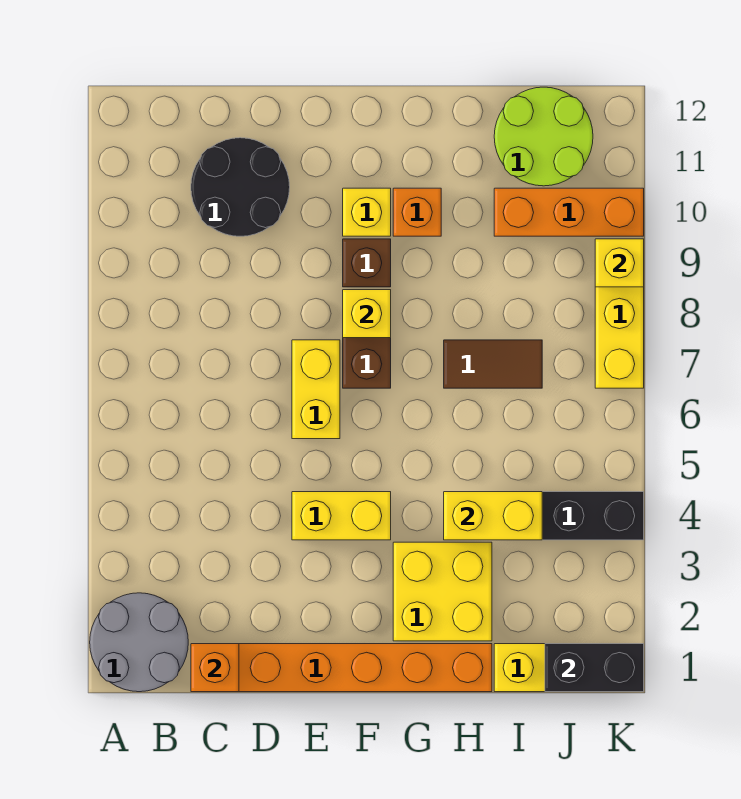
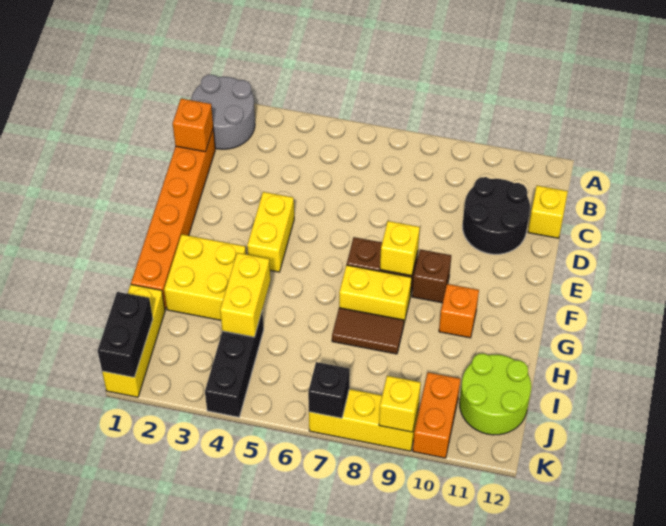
yellow 1x2 brick [292,340,340,439] -> yellow 1x2 brick moved to [339,265,412,323]
yellow 1x1 brick [343,188,391,236] -> yellow 1x1 brick moved to [528,186,568,238]
brown 1x2 tile [444,340,542,388] -> brown 1x2 tile turned to [332,308,404,354]
orange 1x3 brick [494,188,644,236] -> orange 1x2 brick [413,372,461,458]
none -> black 1x1 brick [308,362,350,418]

